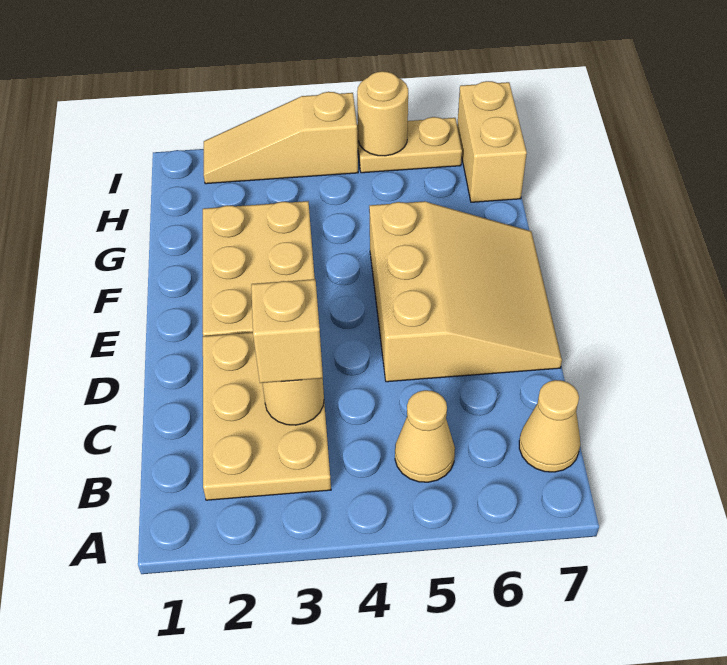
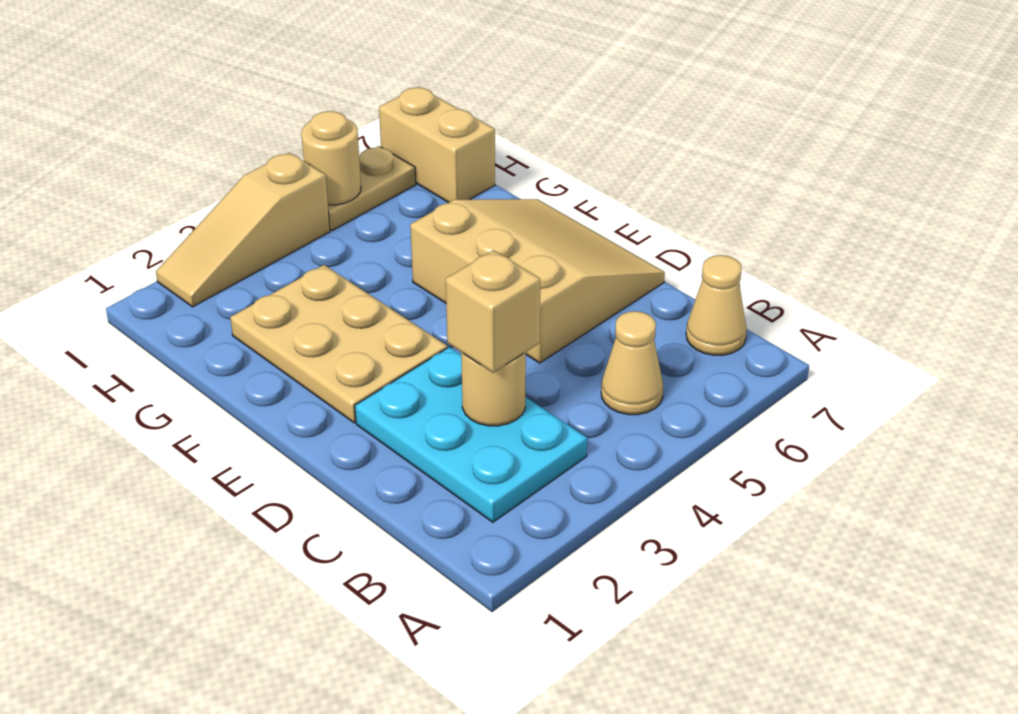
tan 2x3 plate [203,333,331,500] -> cyan 2x3 plate [355,347,587,522]

